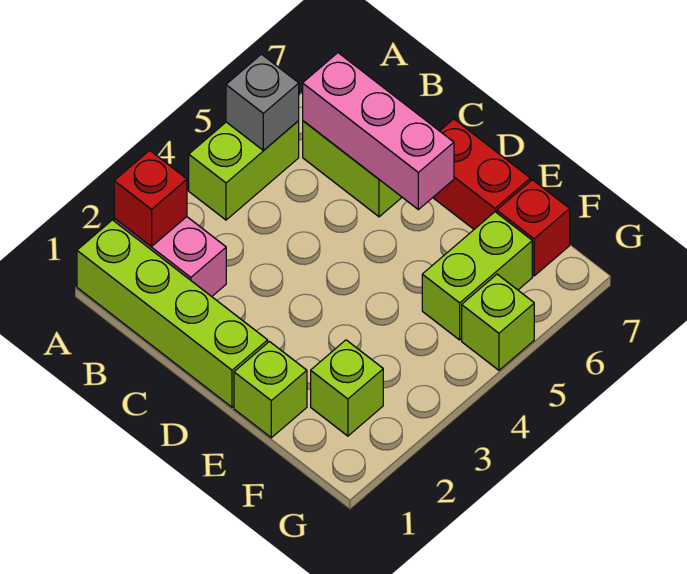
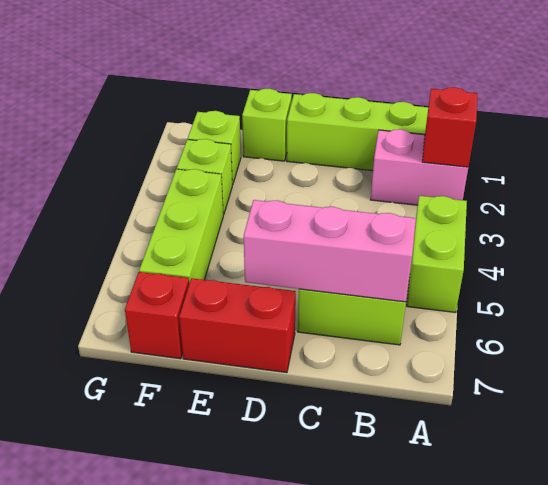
grey 1x1 brick [226,54,299,151] -> none
lime 1x2 brick [422,212,532,340] -> lime 1x3 brick [139,169,223,283]
lime 1x1 brick [462,274,534,370] -> lime 1x1 brick moved to [177,139,232,215]

